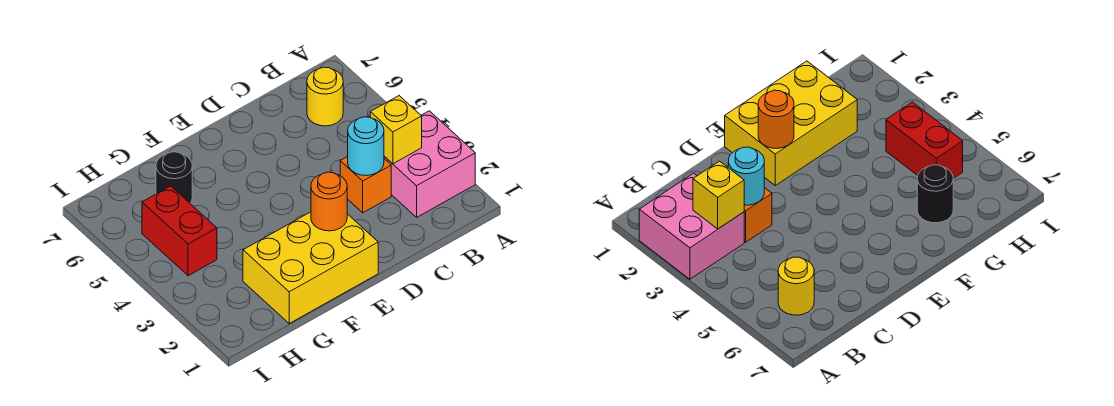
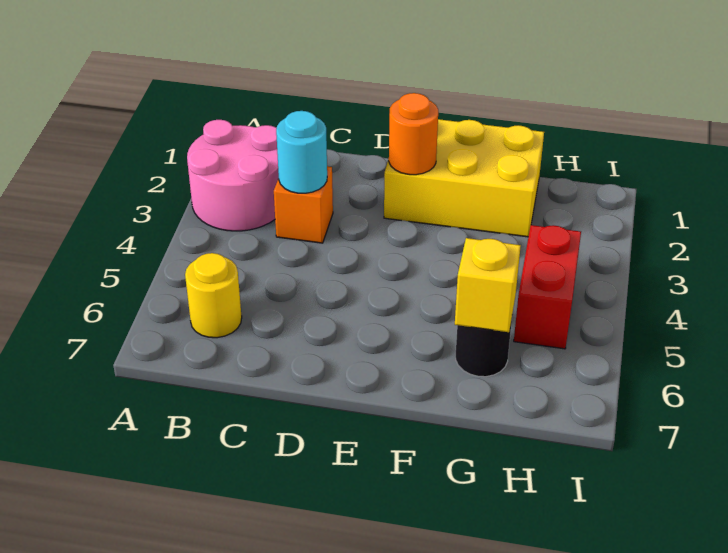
pink 2x2 brick [384,111,475,217] -> pink 2x2 round brick [187,120,279,231]
yellow 1x1 brick [370,96,422,164] -> yellow 1x1 brick moved to [455,238,521,332]

